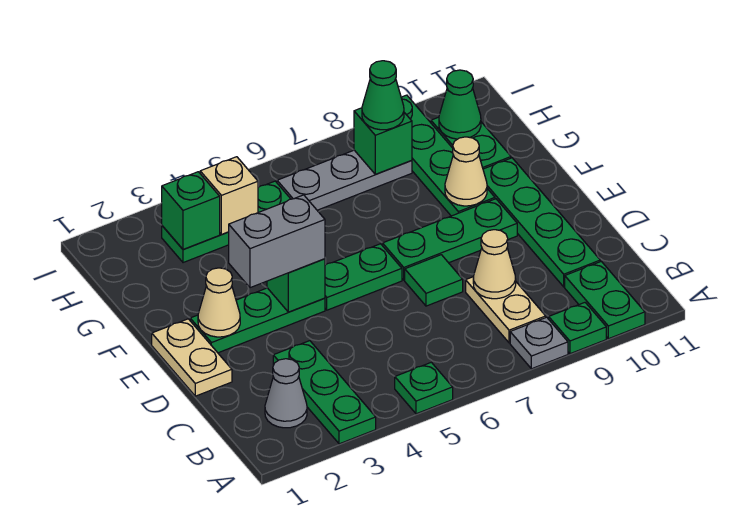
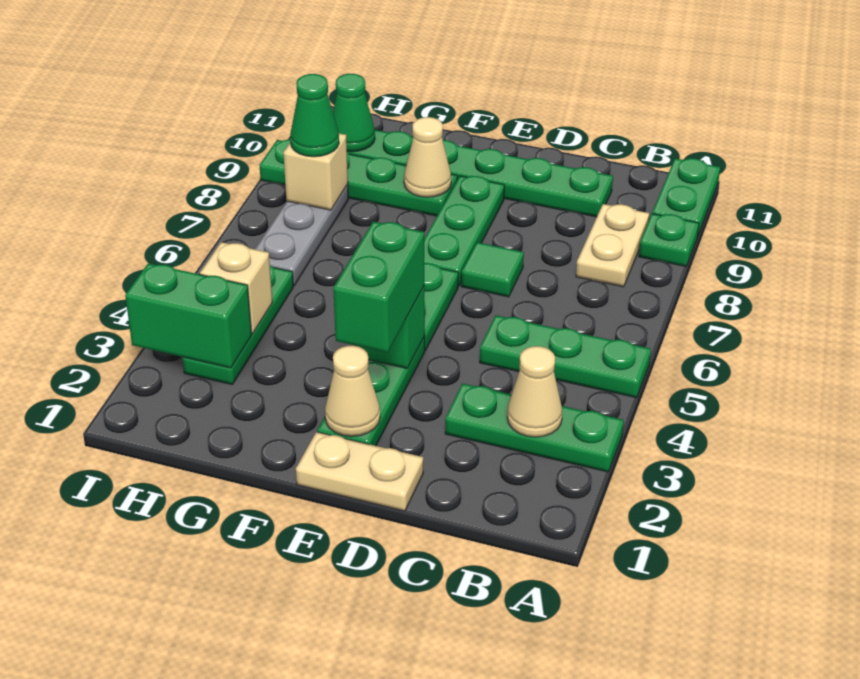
green 1x1 plate [395,362,453,414] -> green 1x3 plate [480,315,651,398]
grey 1x1 plate [510,317,568,369] -> none
green 1x2 plate [565,261,645,339] -> green 1x2 plate turned to [652,158,720,237]
grey 1x1 cone [265,359,307,428] -> none
tan 1x2 plate [466,277,546,343] -> tan 1x2 plate turned to [576,204,649,287]
tan 1x1 cone [473,230,516,299] -> tan 1x1 cone moved to [507,346,562,437]
grey 1x2 brick [229,195,325,288] -> green 1x2 brick [333,221,424,353]
green 1x1 brick [162,172,220,250] -> green 1x2 brick [125,263,252,368]
green 1x1 brick [354,108,412,174] -> tan 1x1 brick [283,133,348,210]

